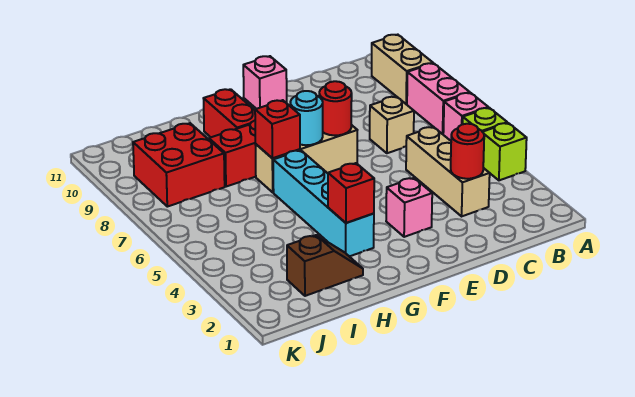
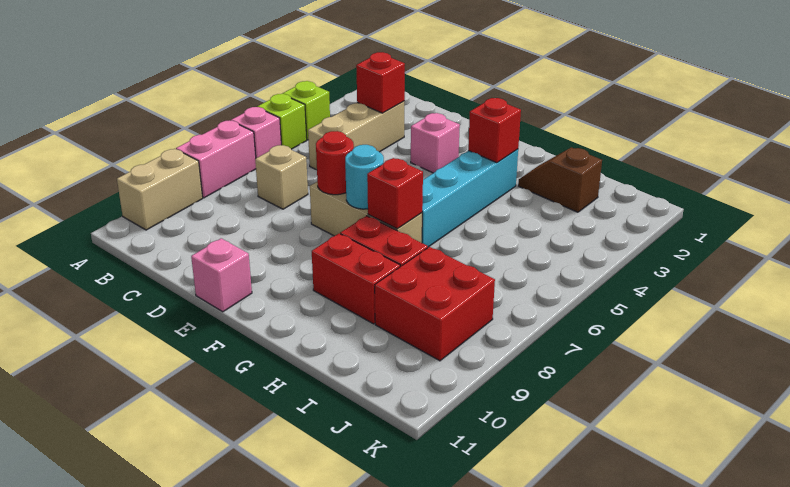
red 1x1 round brick [451,124,484,179] -> red 1x1 brick [356,52,405,113]
red 1x2 brick [203,89,255,137] -> red 1x2 brick turned to [312,234,400,324]

